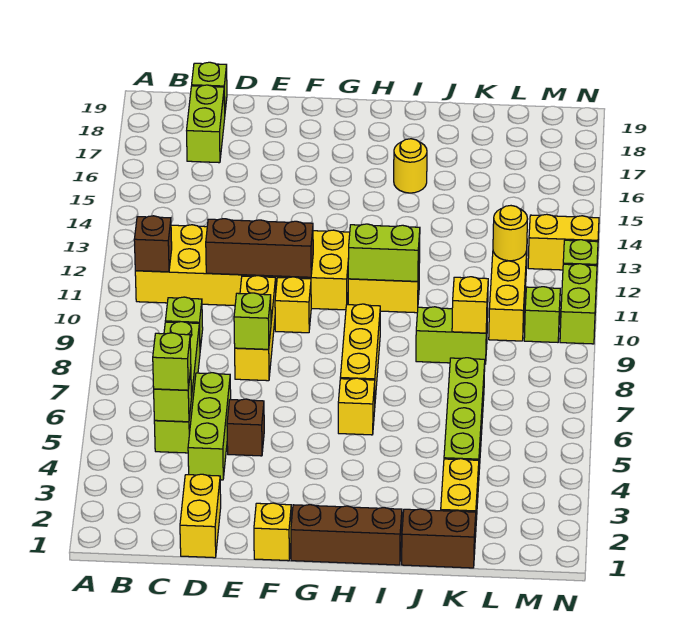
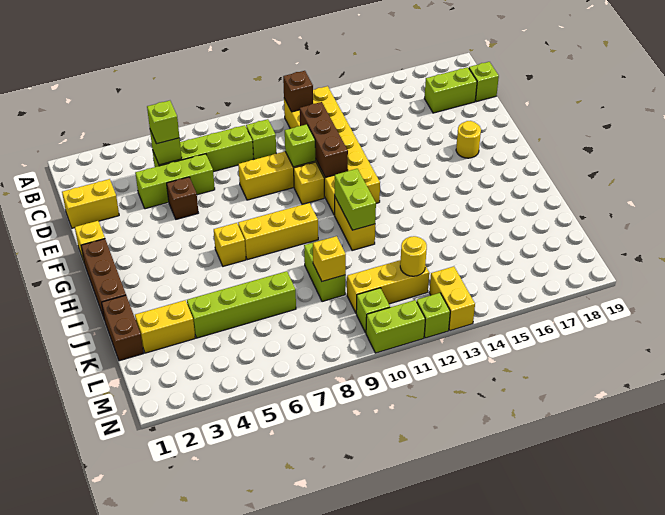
lime 1x1 brick [234,293,271,349] -> lime 1x1 brick moved to [285,124,316,167]
yellow 1x1 round brick [394,139,427,193] -> yellow 1x1 round brick moved to [456,121,481,158]

